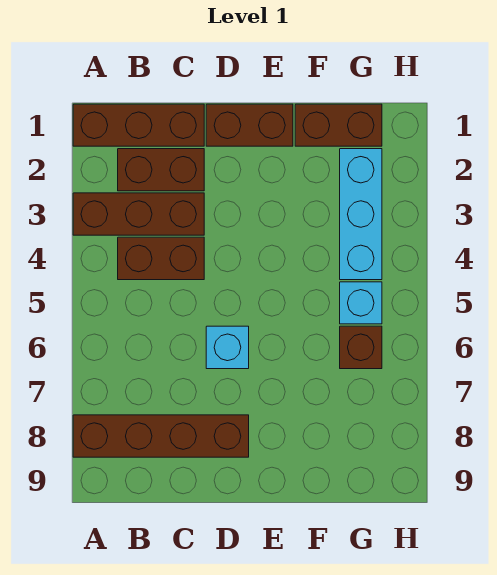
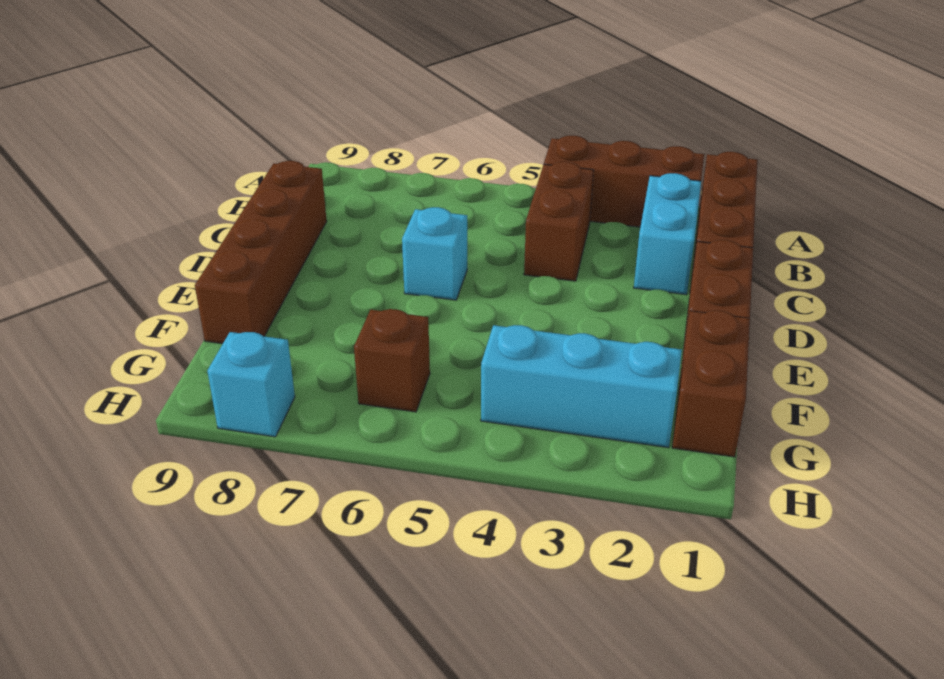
brown 1x3 brick [73,193,204,235] -> brown 1x3 brick turned to [544,136,704,227]
brown 1x4 brick [73,415,249,457] -> brown 1x4 brick moved to [195,161,327,344]
brown 1x2 brick [118,149,204,191] -> cyan 1x2 brick [634,173,701,295]
cyan 1x1 brick [340,282,382,324] -> cyan 1x1 brick moved to [207,332,295,437]

